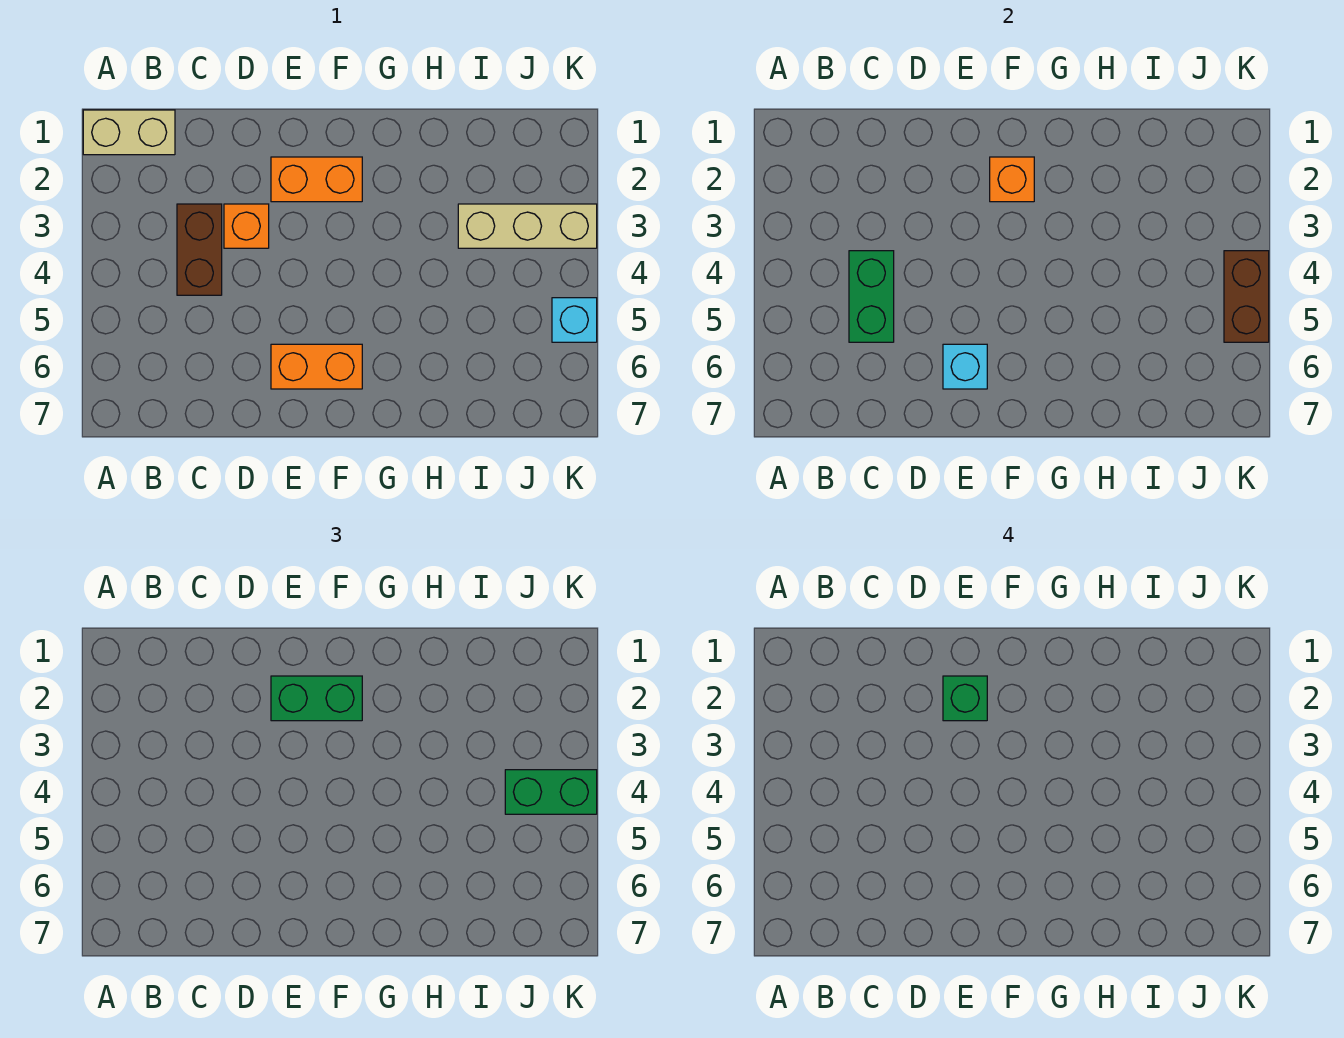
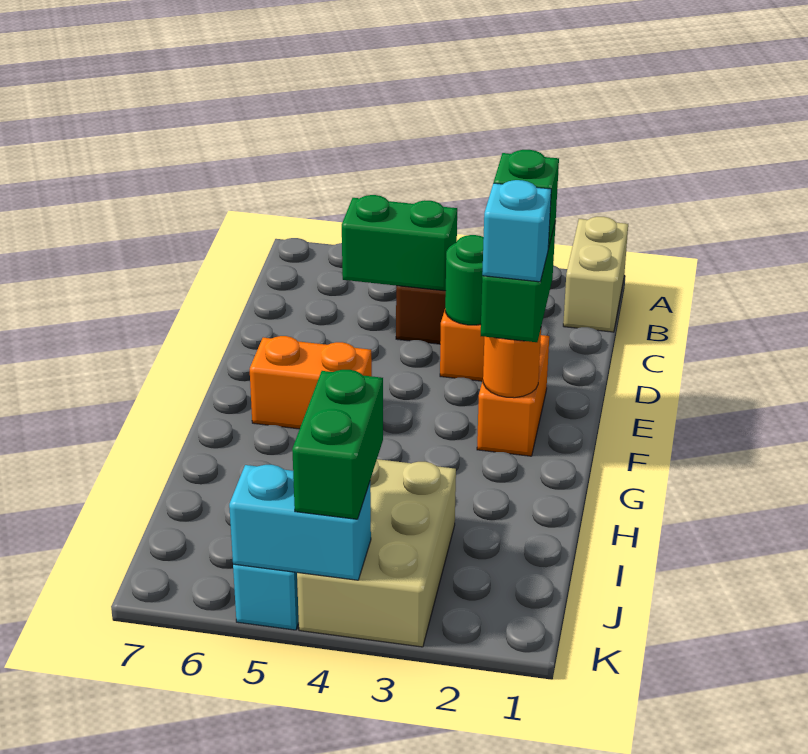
none -> green 1x1 round brick [445,235,484,325]
orange 1x2 brick [271,344,362,389] -> orange 1x2 brick turned to [250,336,372,429]
cyan 1x1 brick [943,344,987,389] -> cyan 1x1 brick moved to [482,180,551,282]
orange 1x1 brick [990,157,1034,202] -> orange 1x1 round brick [483,329,541,398]
tan 1x3 brick [458,204,597,248] -> tan 2x3 brick [297,459,456,647]
brown 1x2 brick [1224,251,1269,342] -> cyan 1x2 brick [229,465,371,580]

